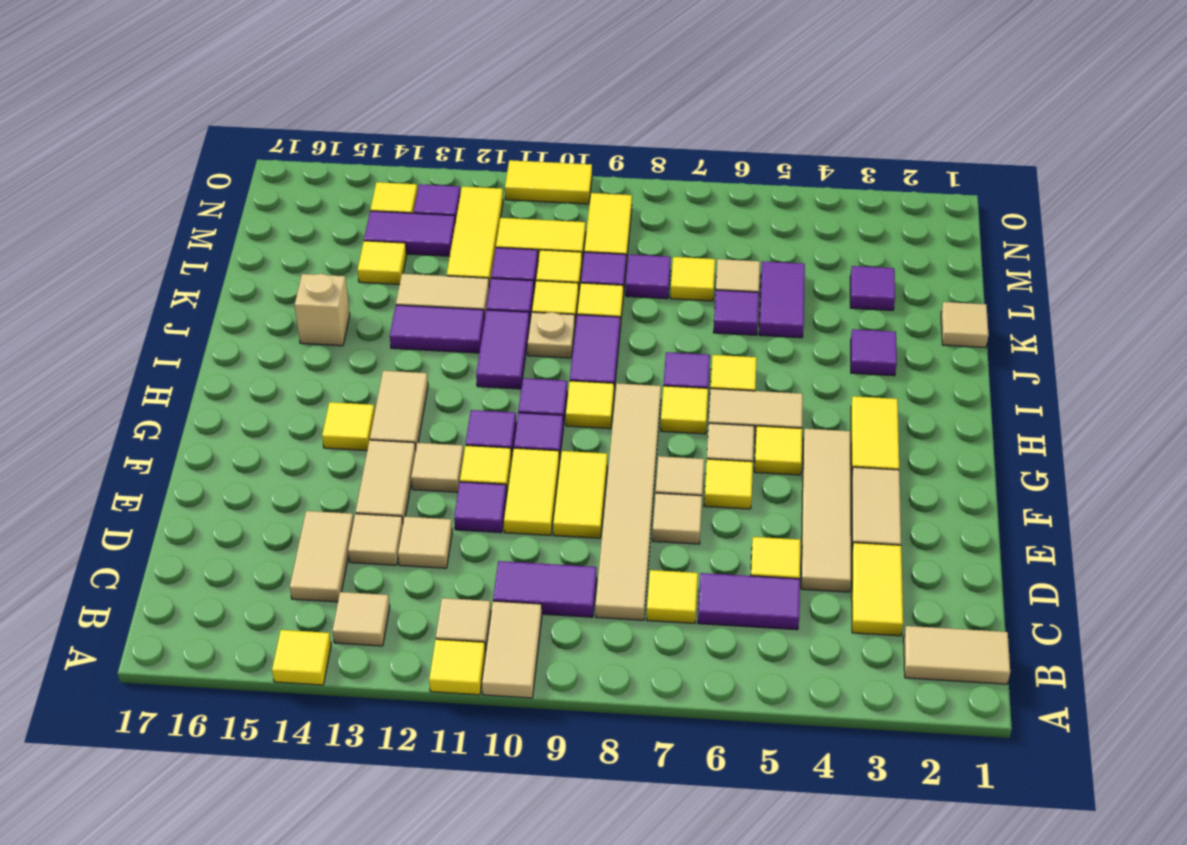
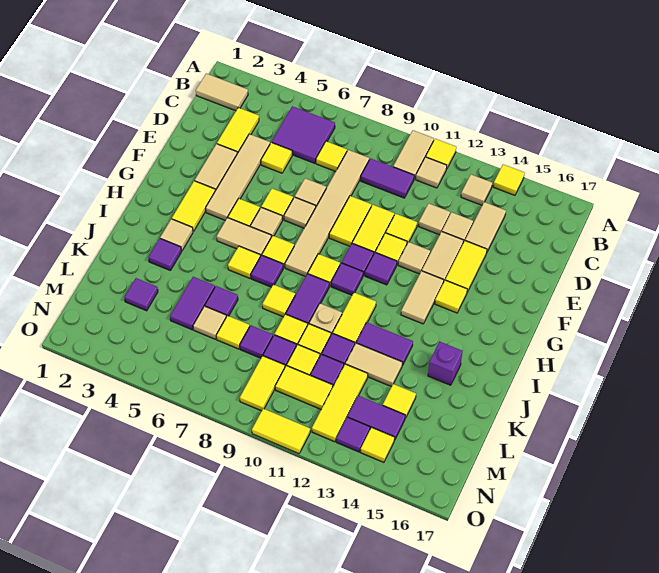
purple 1x2 tile [698,573,800,630] -> purple 2x2 tile [272,106,335,163]
purple 1x1 tile [454,482,507,533] -> yellow 1x1 tile [386,214,417,243]
none -> yellow 1x2 tile [445,241,487,292]
purple 1x2 tile [476,310,530,389] -> yellow 1x2 tile [333,293,376,343]
none -> yellow 1x1 tile [263,284,295,317]
tan 1x1 brick [295,274,350,346] -> purple 1x1 brick [428,342,462,385]
tan 1x1 tile [941,302,989,348] -> tan 1x1 tile moved to [160,219,193,251]

